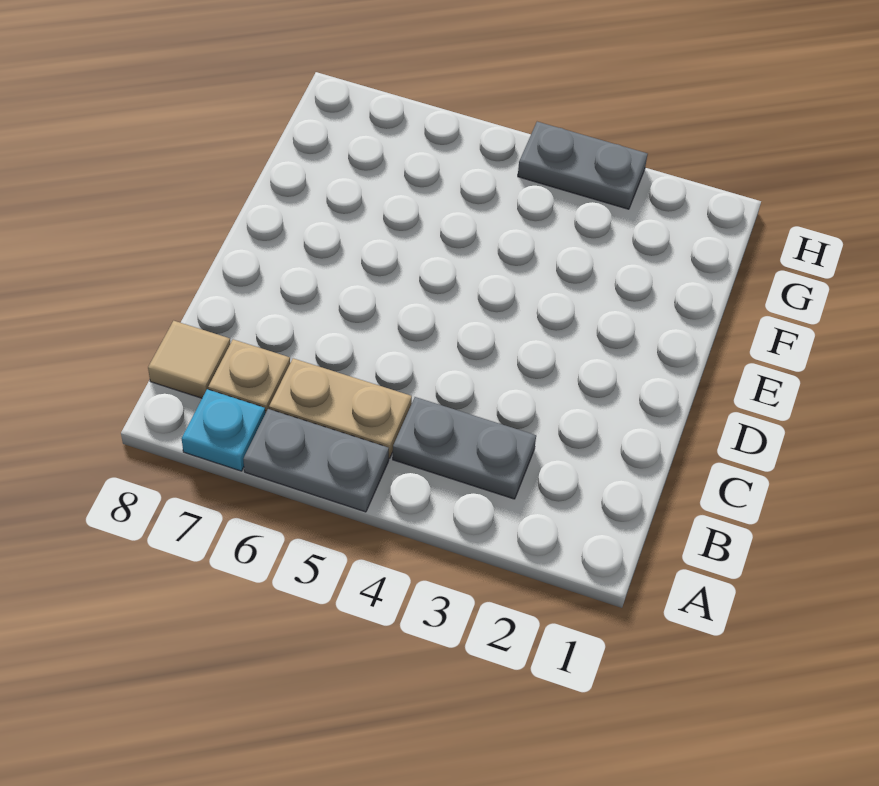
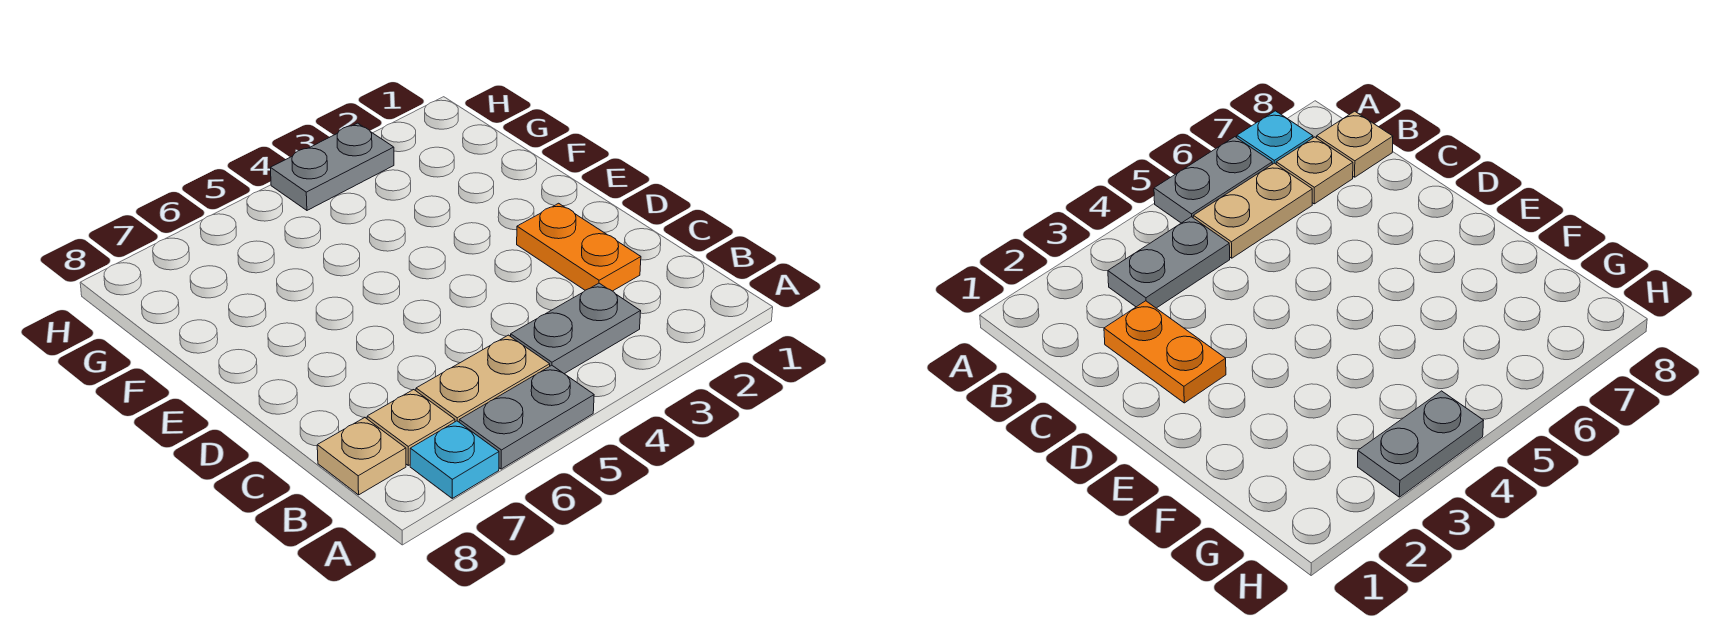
tan 1x1 tile [148,321,230,398] -> tan 1x1 plate [317,417,406,495]
none -> orange 1x2 plate [517,203,641,291]

